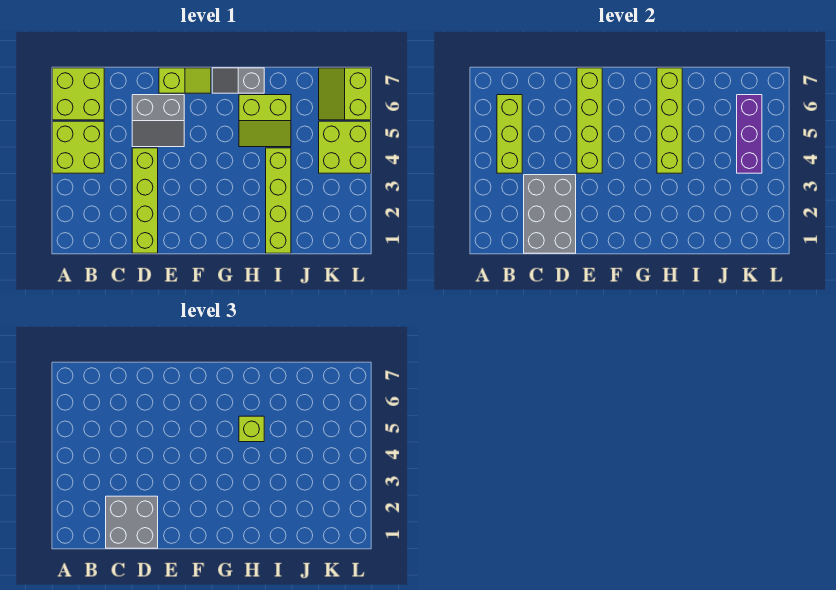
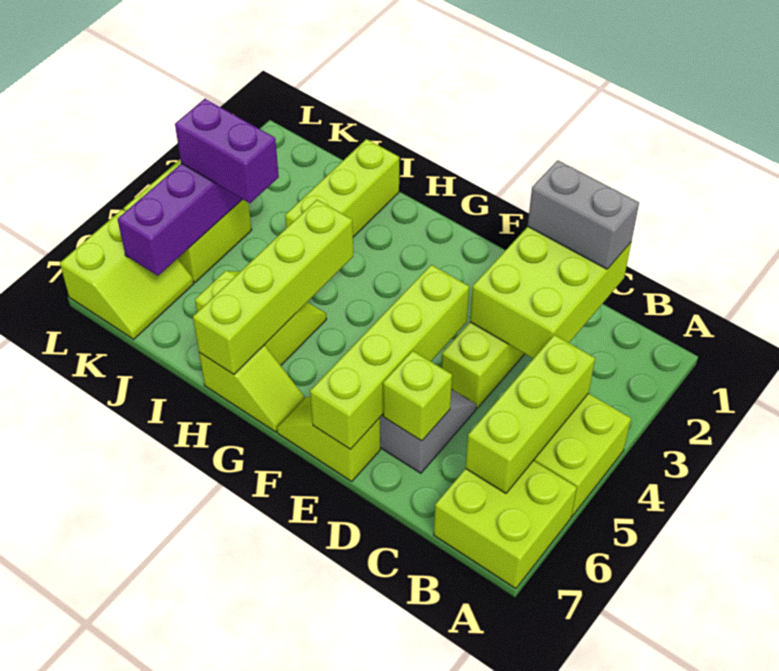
grey 2x3 brick [524,175,576,253] -> lime 2x3 brick [470,227,631,359]
grey 2x2 brick [106,496,158,548] -> grey 1x2 brick [528,160,639,269]
grey 1x2 slope [212,68,264,93] -> lime 1x2 slope [199,345,304,432]
lime 1x1 brick [239,416,264,442] -> lime 1x1 brick moved to [383,351,452,441]
lime 1x4 brick [266,148,291,253] -> lime 1x3 brick [285,139,399,237]
none -> purple 1x2 brick [175,99,279,203]

